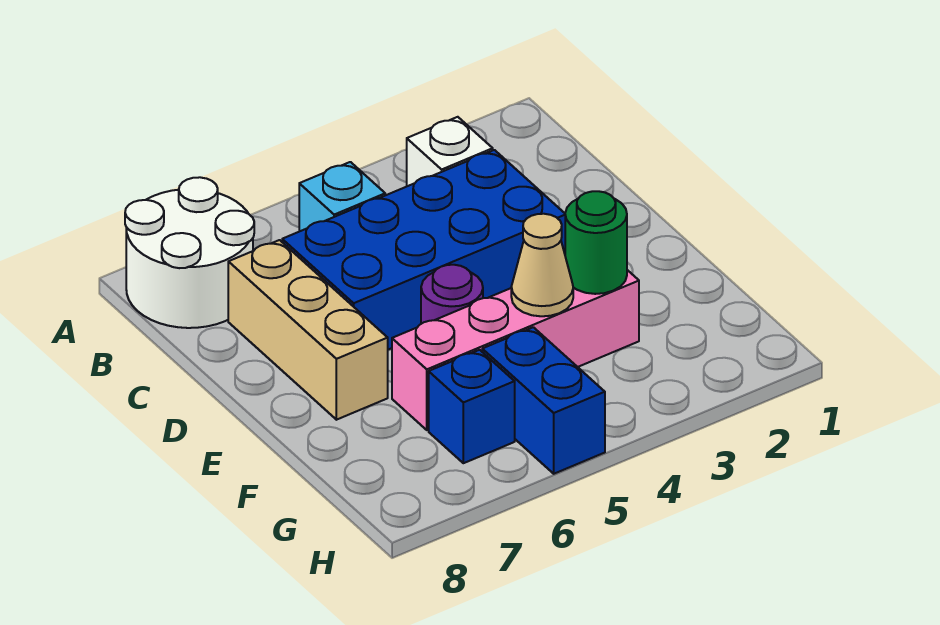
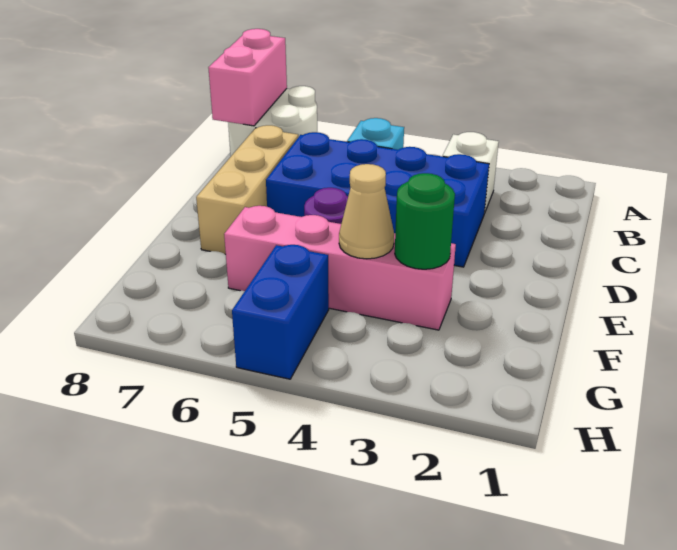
none -> pink 1x2 brick [208,29,287,126]
blue 1x1 brick [429,350,515,463] -> none

